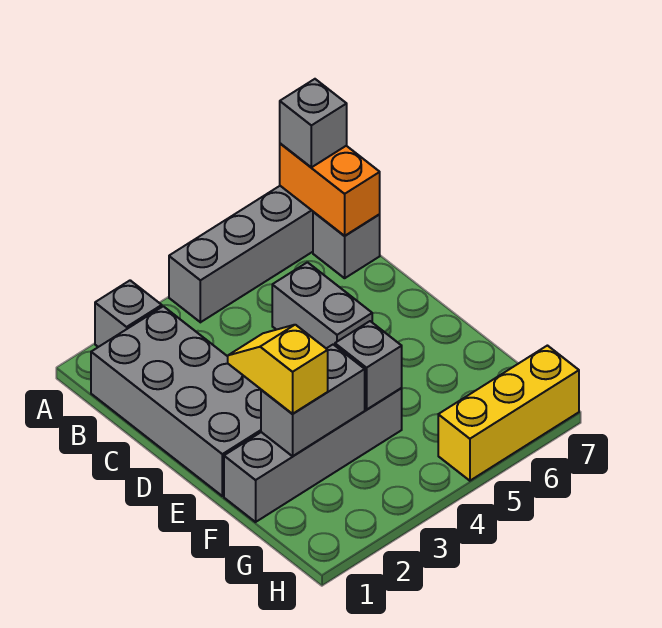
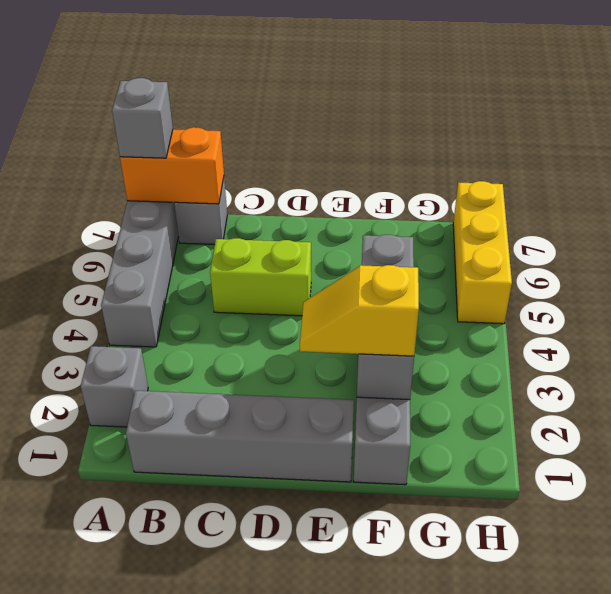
grey 2x4 brick [91,306,261,496] -> grey 1x4 brick [126,391,354,482]
grey 1x2 brick [272,262,372,348] -> lime 1x2 brick [210,238,311,316]

